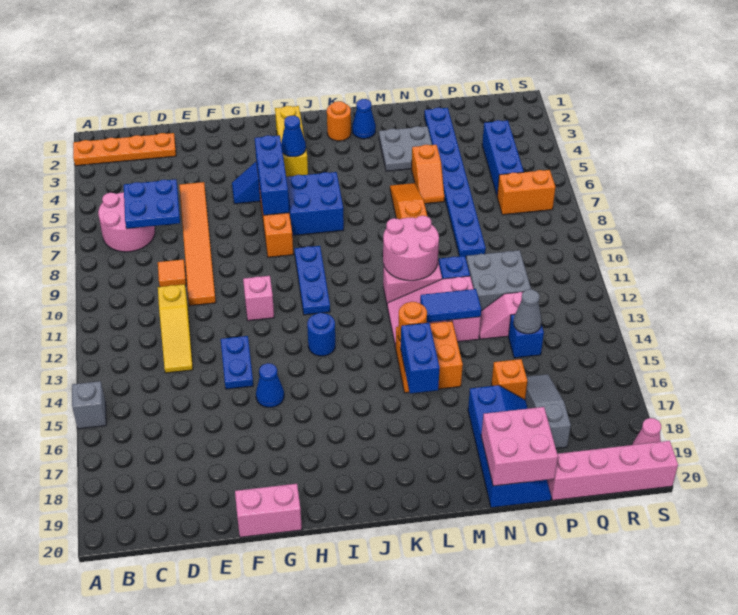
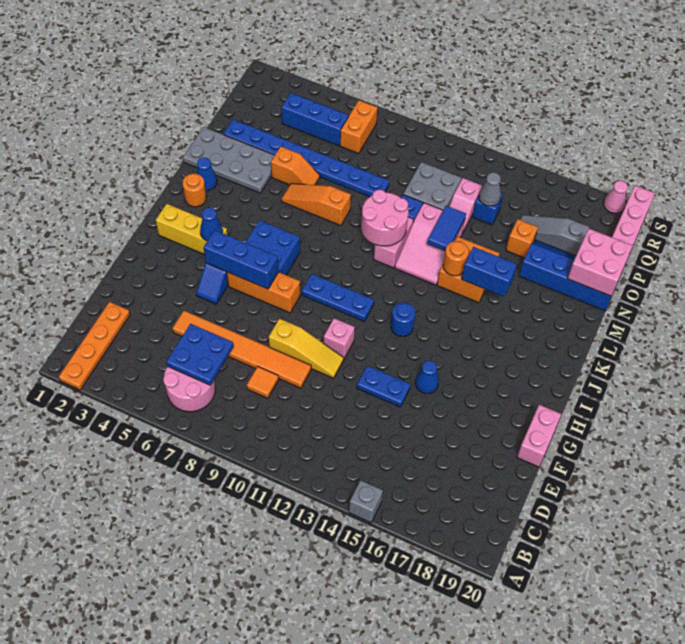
yellow 1x3 slope [158,284,193,373] -> yellow 1x3 slope moved to [269,319,344,378]
grey 2x2 plate [379,126,432,171] -> grey 2x4 plate [183,127,275,193]

